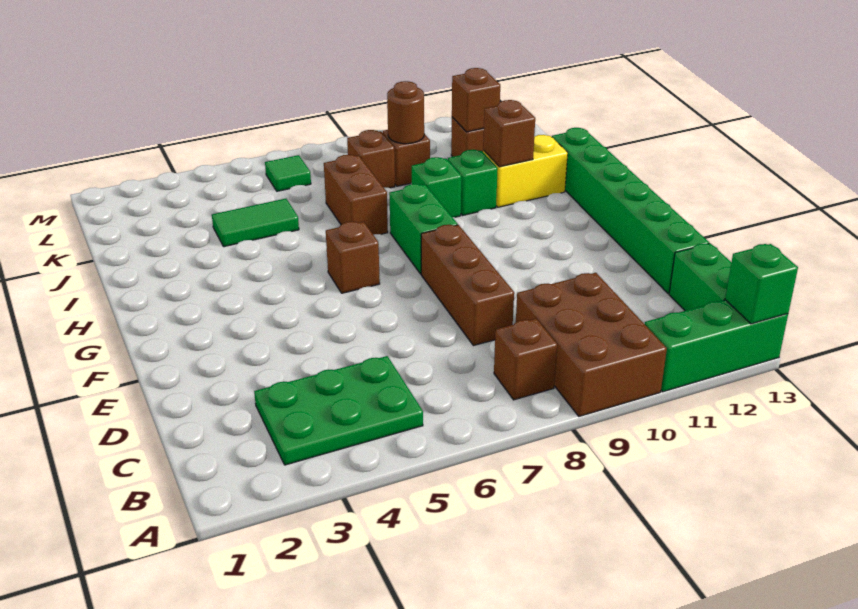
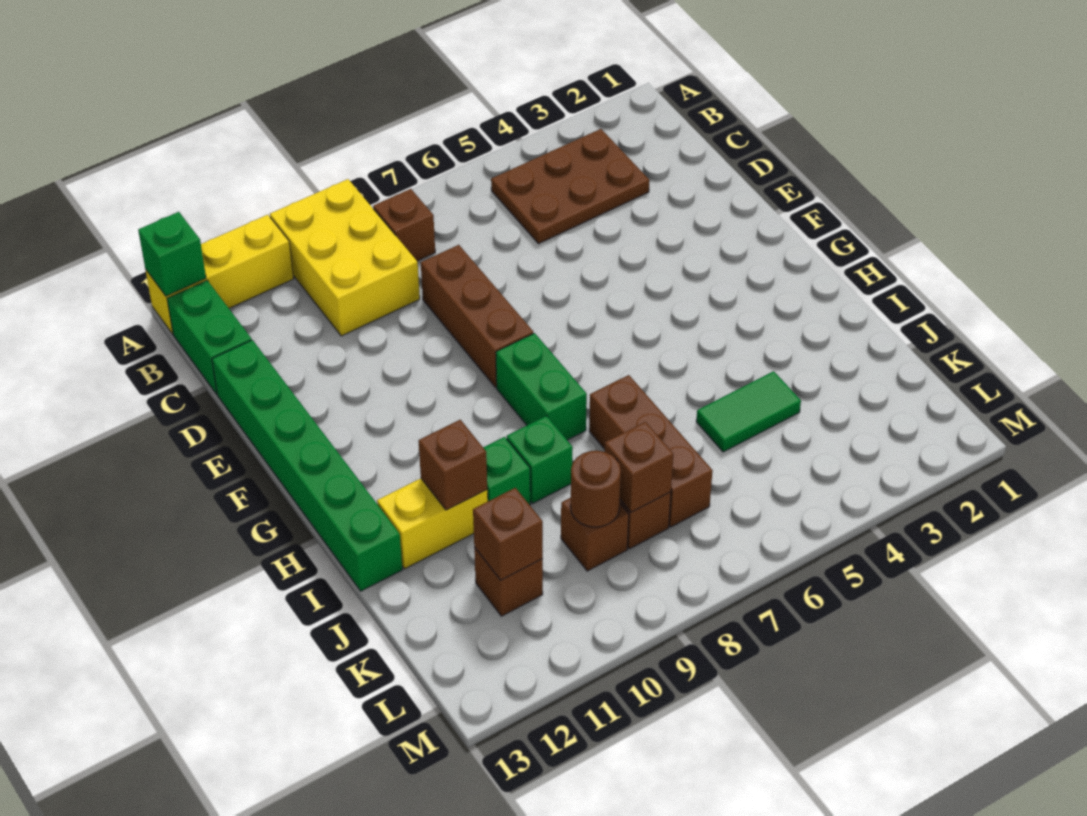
brown 2x3 brick [516,273,667,416] -> yellow 2x3 brick [270,179,420,336]
green 1x3 brick [645,300,788,392] -> yellow 1x3 brick [145,215,294,334]
green 2x3 plate [254,356,423,465] -> brown 2x3 plate [491,129,650,244]
brown 1x1 brick [326,222,380,293] -> brown 1x1 brick moved to [605,422,673,512]
brown 1x2 brick [324,155,388,235] -> brown 1x3 brick [589,375,713,527]
green 1x1 tile [265,155,311,191] -> none

